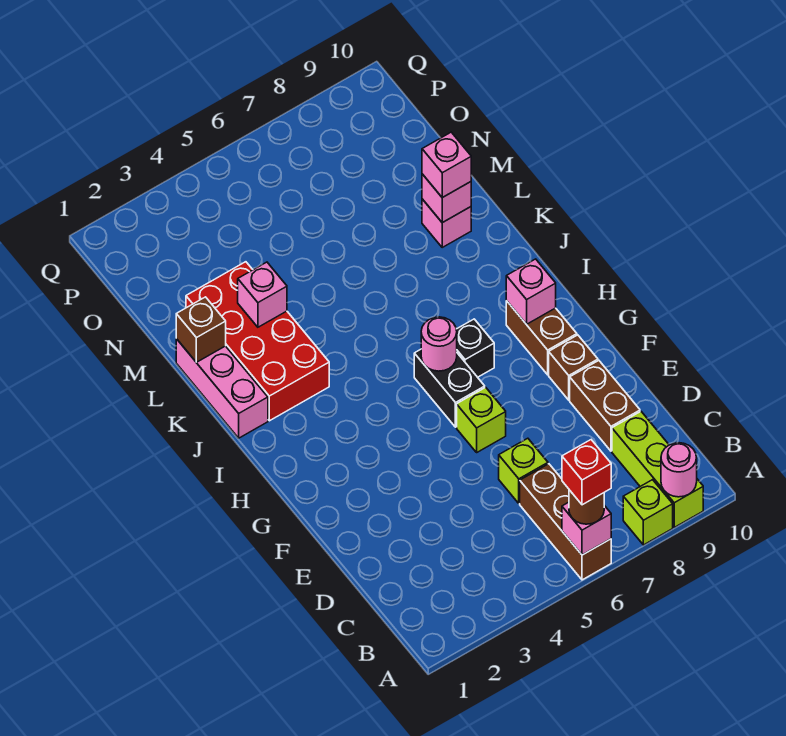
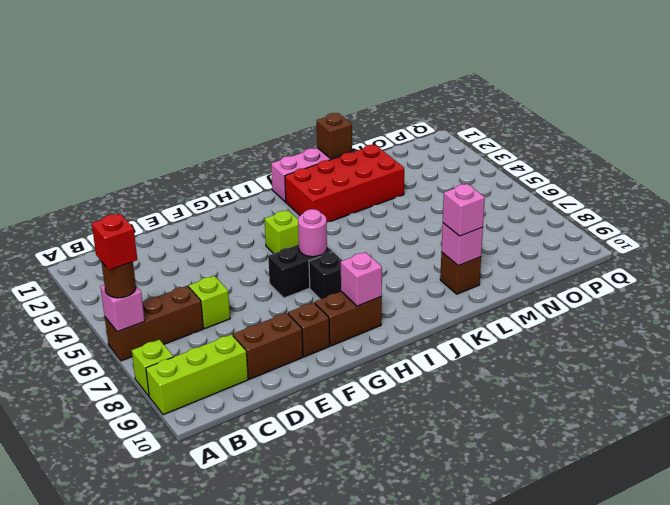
pink 1x1 round brick [661,443,697,497] -> none
lime 1x1 brick [457,387,506,452] -> lime 1x1 brick moved to [264,210,299,254]
pink 1x1 brick [238,262,287,327] -> none
pink 1x1 brick [422,199,471,247] -> brown 1x1 brick [440,252,481,294]

